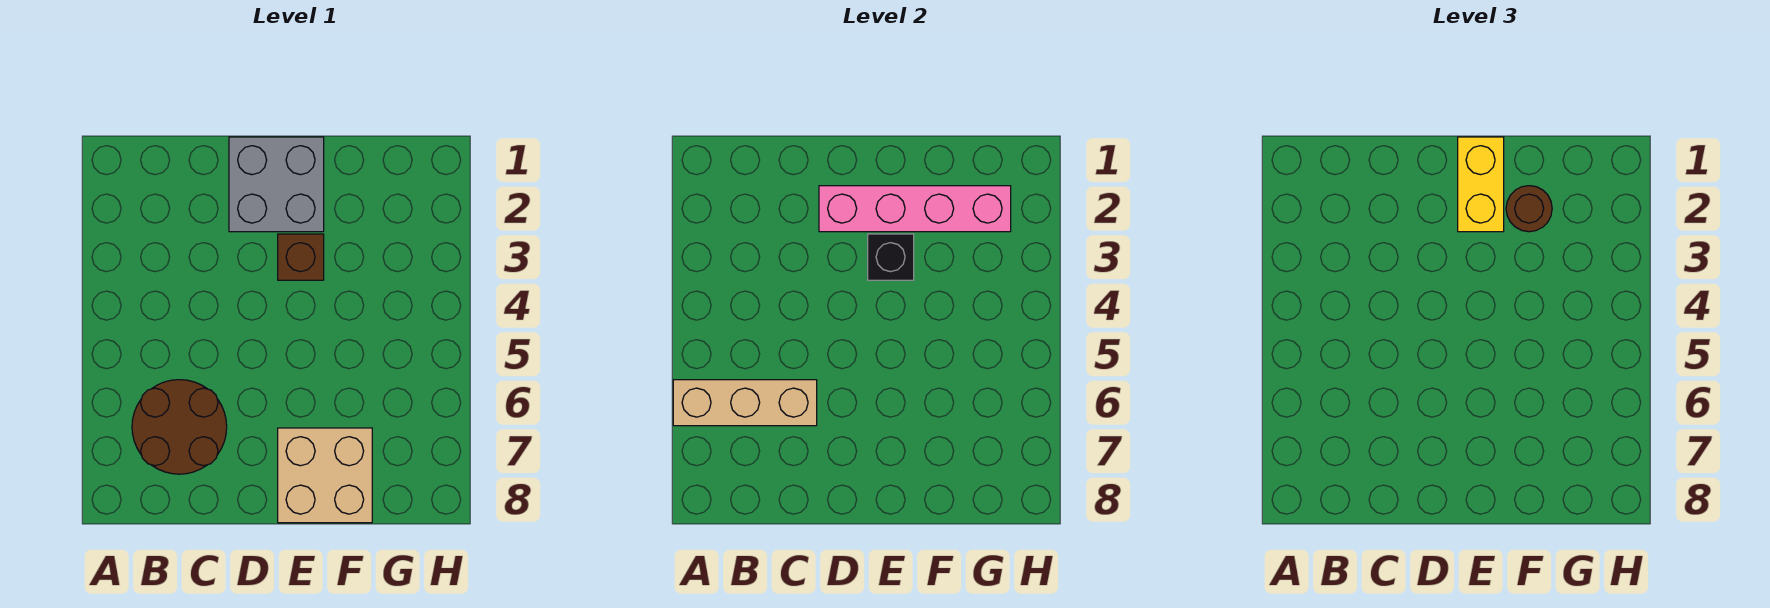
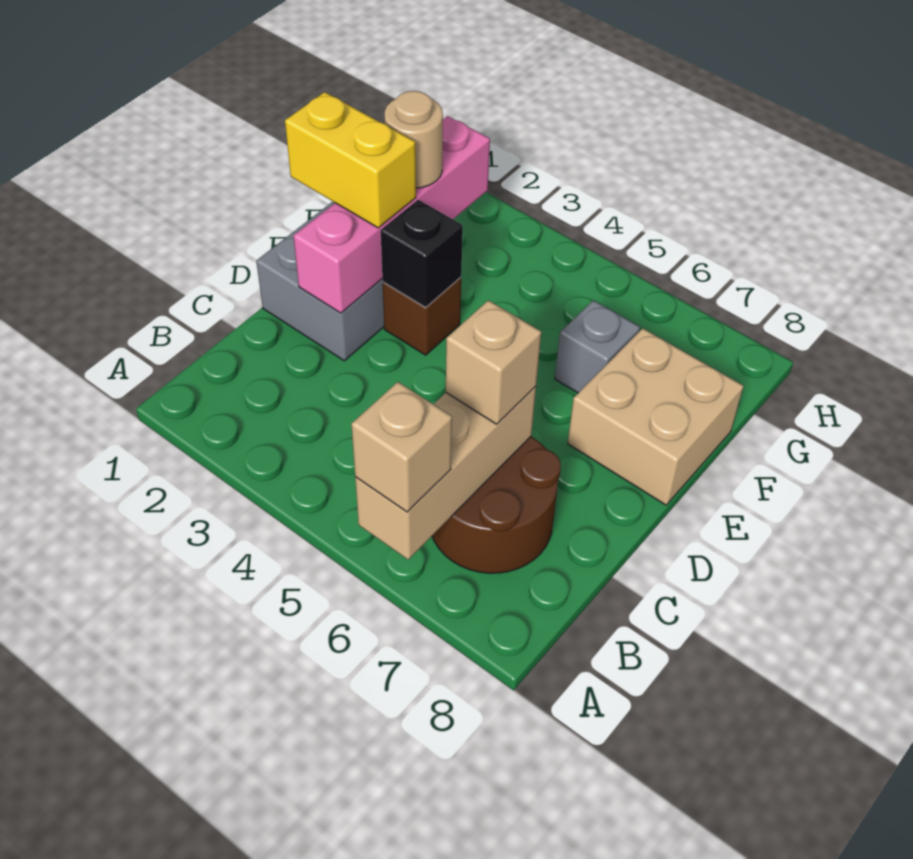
none -> tan 1x1 brick [351,382,452,512]
none -> tan 1x1 brick [446,300,541,424]
brown 1x1 round brick [1506,186,1552,232] -> tan 1x1 round brick [385,91,443,188]
none -> grey 1x1 brick [555,300,640,393]

